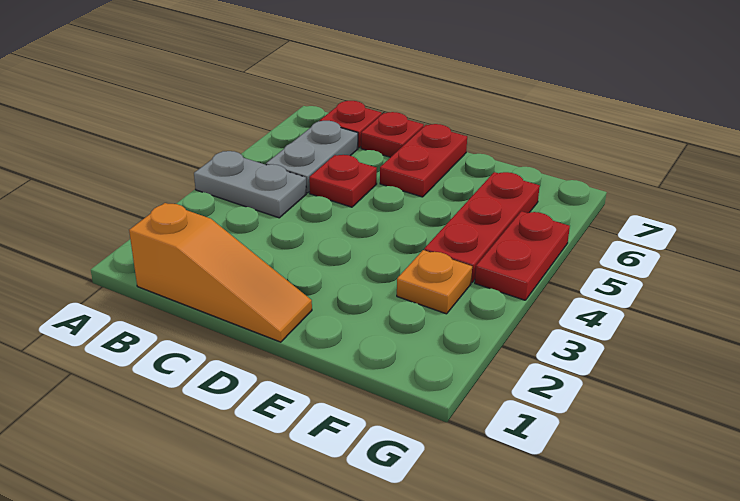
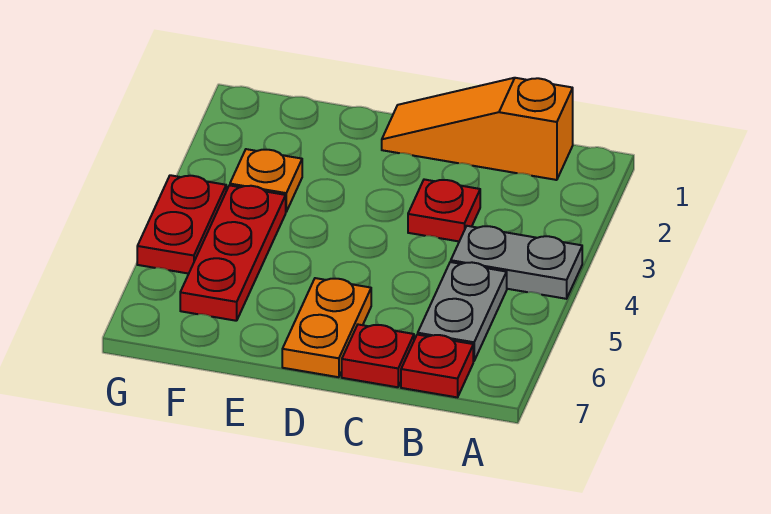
red 1x1 plate [309,155,377,207] -> red 1x1 plate moved to [408,179,480,241]
red 1x2 plate [380,124,467,197] -> orange 1x2 plate [282,278,371,377]

